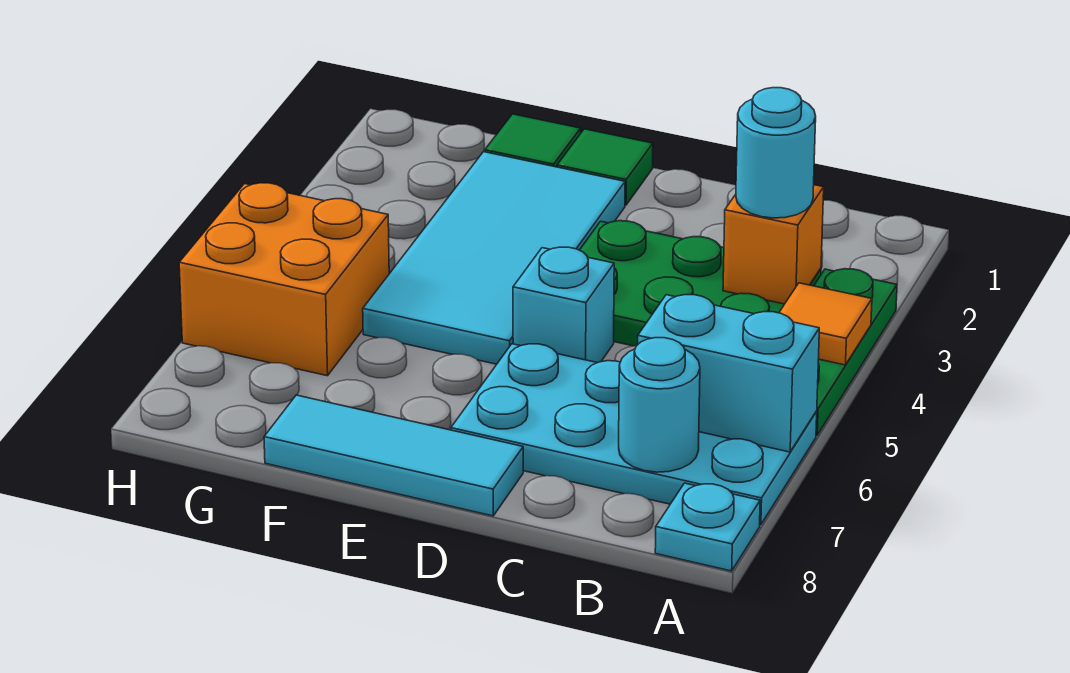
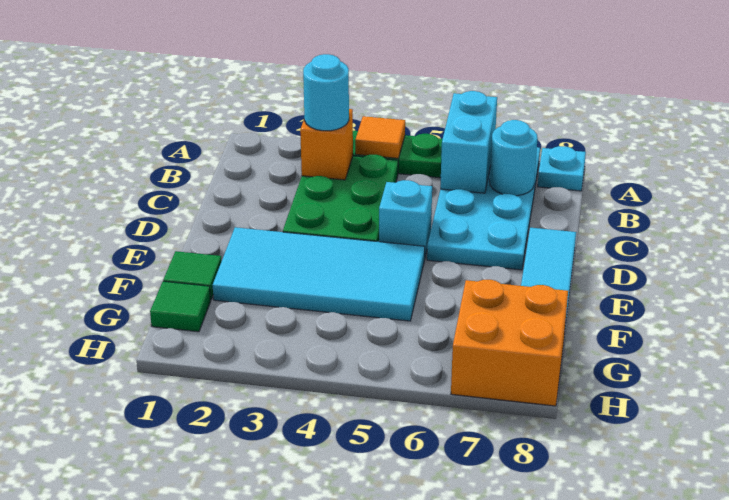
green 1x1 tile [557,129,653,205] -> green 1x1 tile moved to [150,281,211,332]
orange 2x2 brick [179,183,389,376] -> orange 2x2 brick moved to [451,280,568,406]

